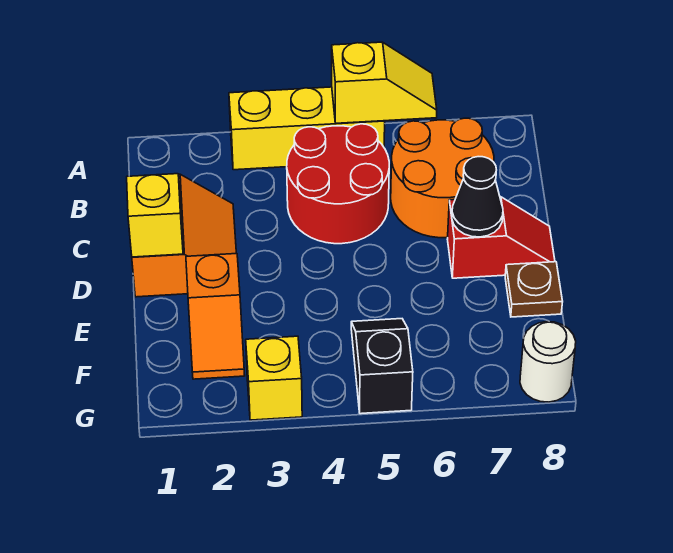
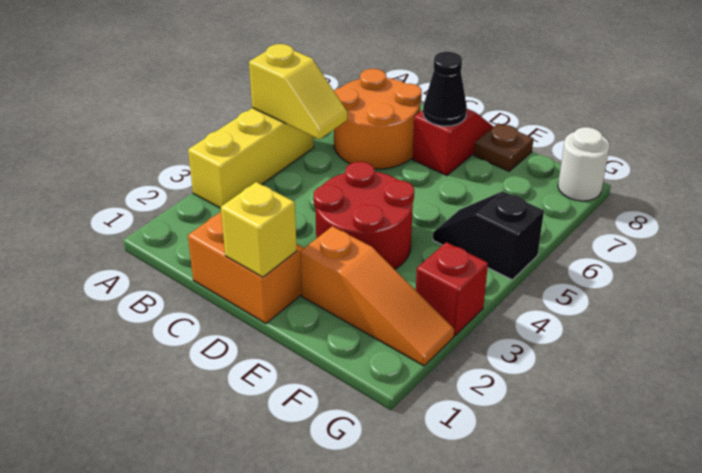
yellow 1x2 slope [332,42,437,123] -> yellow 1x2 slope turned to [249,44,347,139]
red 2x2 round brick [287,124,389,244] -> red 2x2 round brick moved to [314,162,414,269]
orange 1x2 slope [186,254,245,379] -> orange 1x3 slope [300,226,454,366]
yellow 1x1 brick [246,336,302,420] -> red 1x1 brick [416,242,488,335]

